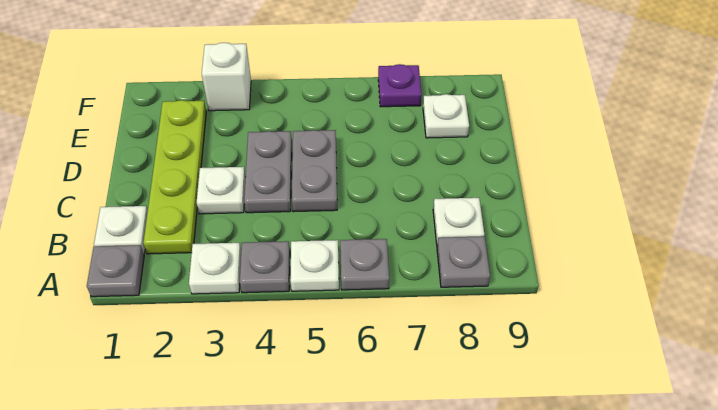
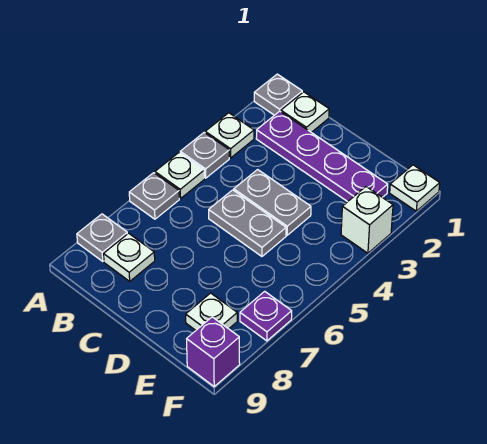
lime 1x4 plate [143,100,206,254] -> purple 1x4 plate [256,111,388,202]
white 1x1 plate [197,167,246,214] -> white 1x1 plate moved to [390,165,440,211]
none -> purple 1x1 brick [187,317,240,386]

